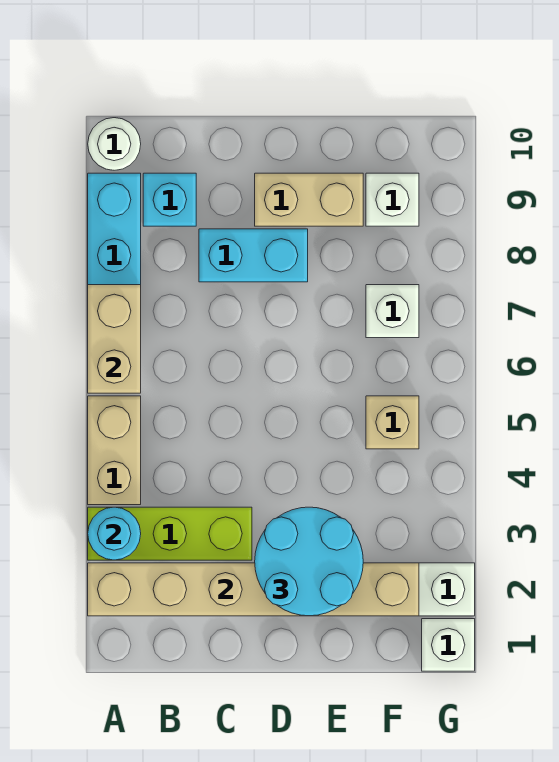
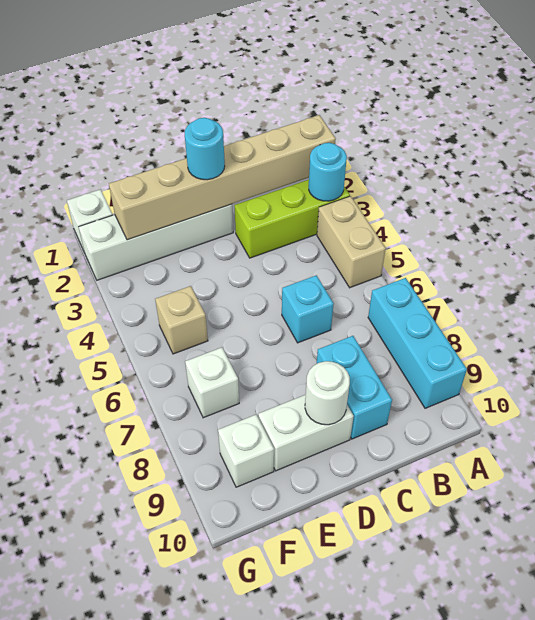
tan 1x2 brick [88,285,141,393] -> none
white 1x1 round brick [88,118,141,170] -> white 1x1 round brick moved to [305,361,350,425]
cyan 1x1 brick [143,173,196,226] -> cyan 1x1 brick moved to [282,275,334,343]
cyan 1x2 brick [199,229,308,282] -> cyan 1x2 brick turned to [317,336,392,439]
cyan 2x2 round brick [255,507,363,616] -> cyan 1x1 round brick [185,118,225,180]
tan 1x2 brick [255,173,363,226] -> white 1x2 brick [258,395,354,471]

